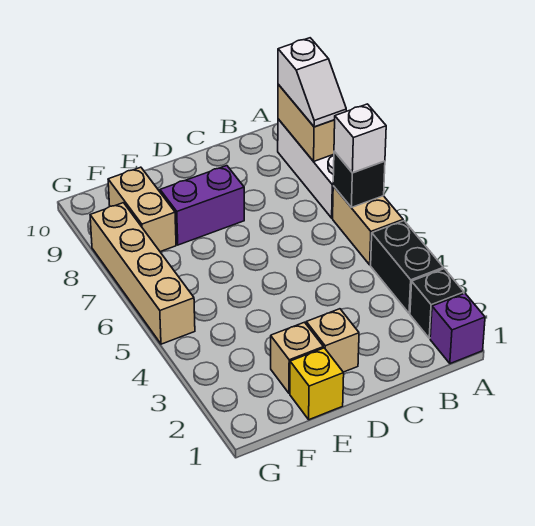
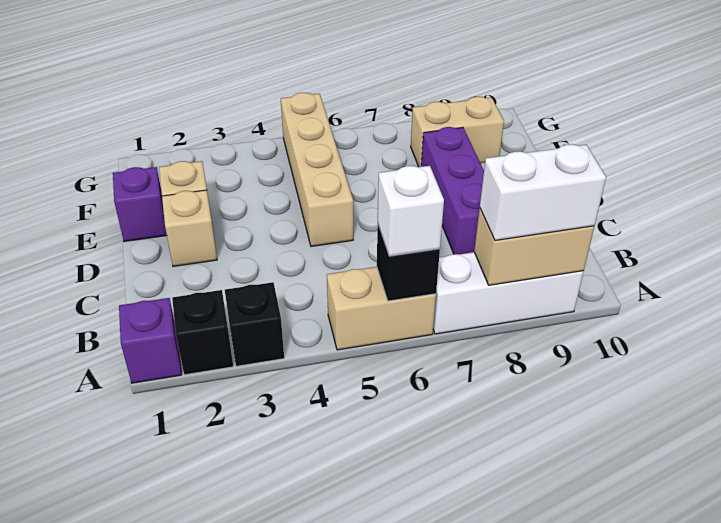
black 1x2 brick [371,221,443,313] -> black 1x1 brick [225,282,284,366]
white 1x2 slope [278,38,346,127] -> white 1x2 brick [480,144,606,240]
purple 1x2 brick [160,166,244,245] -> purple 1x3 brick [421,127,484,255]
yellow 1x1 brick [290,348,344,420] -> purple 1x1 brick [113,167,167,242]
tan 1x4 brick [90,203,195,344] -> tan 1x4 brick turned to [281,93,353,246]

